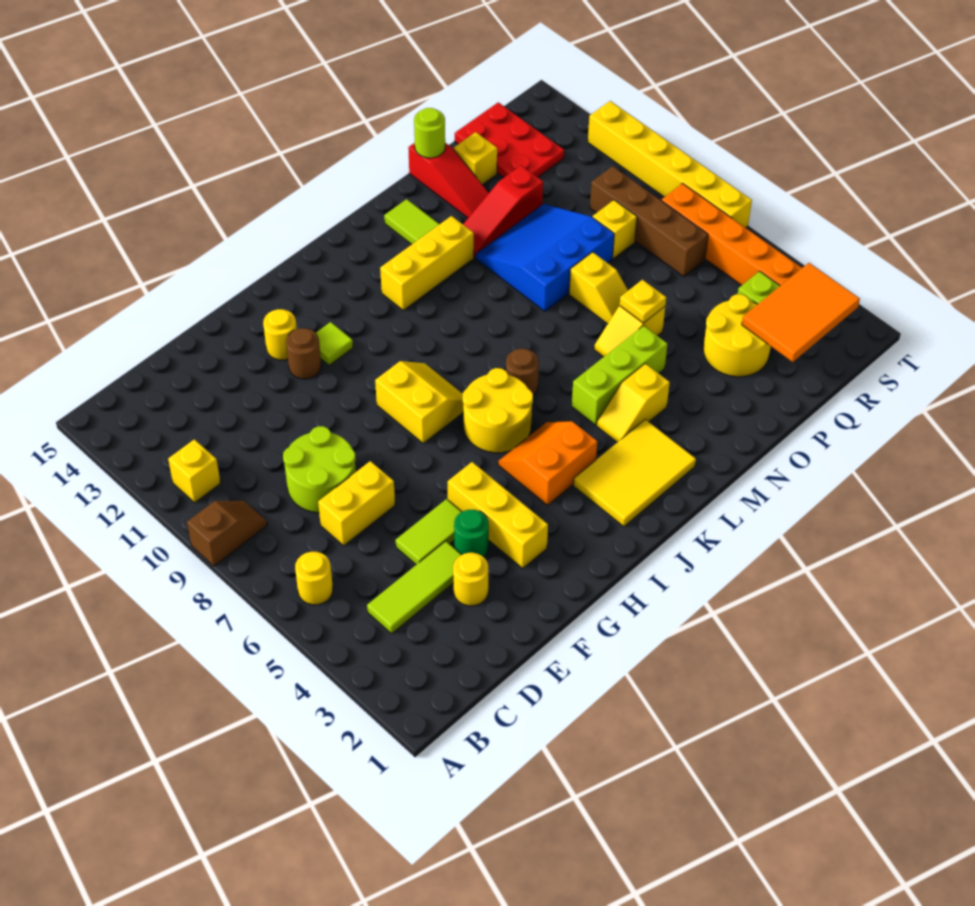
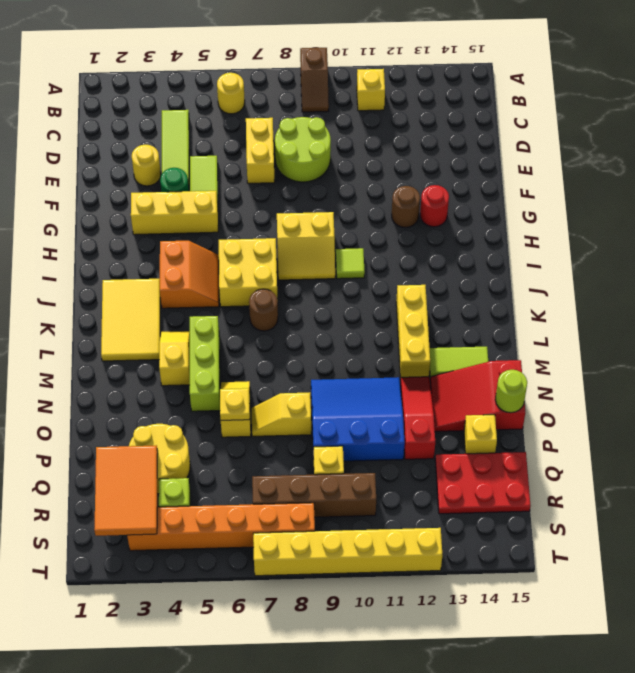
yellow 1x1 round brick [263,309,297,360] -> red 1x1 round brick [420,185,449,227]
lime 1x1 tile [316,322,353,365] -> lime 1x1 tile moved to [336,248,365,279]
yellow 2x2 round brick [463,368,533,453] -> yellow 2x2 brick [219,238,278,307]
blue 3x3 slope [476,204,614,311] -> blue 3x3 slope turned to [311,377,405,461]
red 1x3 slope [408,143,489,218] -> red 2x3 slope [430,360,525,432]

